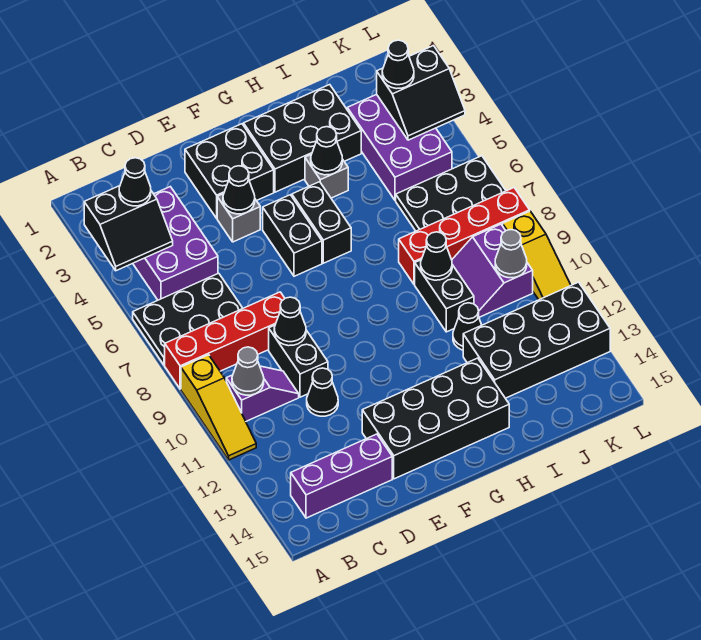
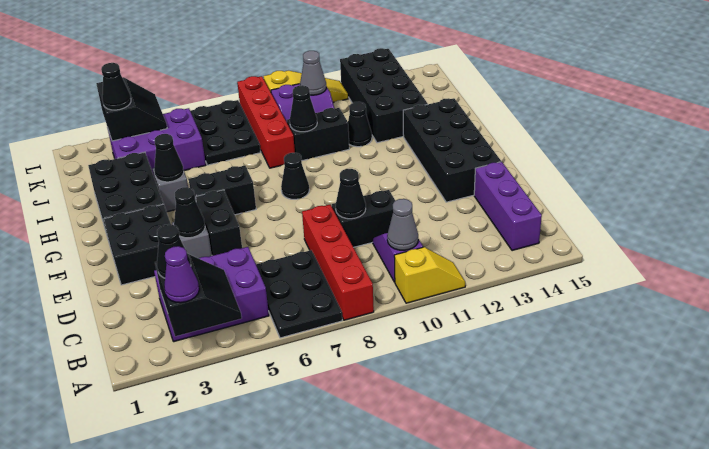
none -> purple 1x1 cone [164,246,199,303]
yellow 1x3 slope [181,355,256,460] -> yellow 1x2 slope [394,247,465,303]
black 1x1 cone [307,368,338,416] -> black 1x1 cone moved to [281,153,309,199]
black 1x2 brick [263,195,322,276] -> black 1x2 brick turned to [196,190,242,256]

